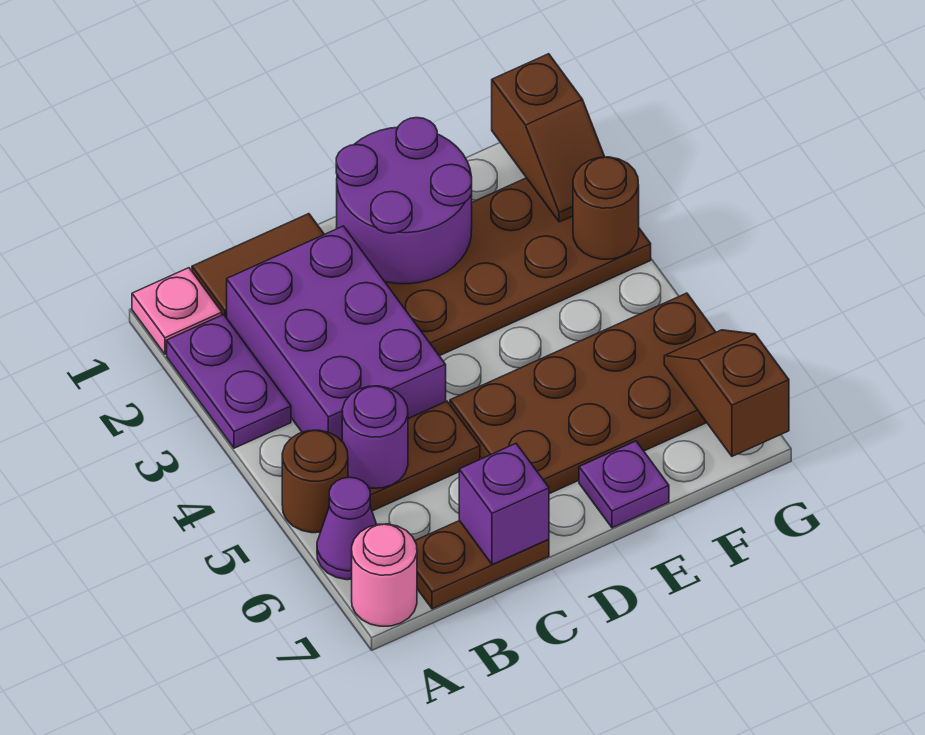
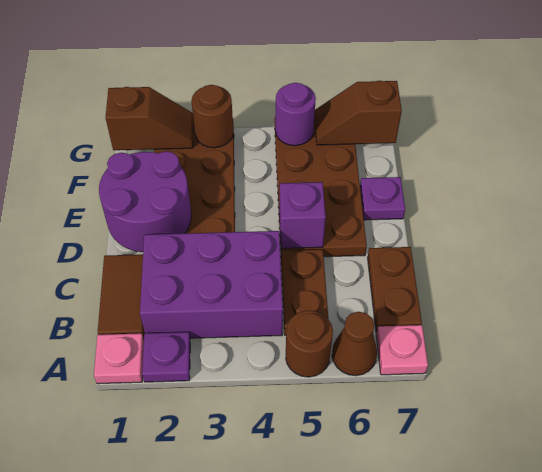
purple 1x2 plate [167,315,291,448] -> purple 1x1 plate [142,332,190,382]
purple 1x1 cone [317,477,377,580] -> brown 1x1 cone [332,312,377,376]
pink 1x1 round brick [352,524,417,626] -> pink 1x1 plate [376,325,428,375]
purple 1x1 round brick [342,386,408,488] -> purple 1x1 round brick moved to [275,83,316,146]
purple 1x1 brick [459,444,549,565] -> purple 1x1 brick moved to [279,182,326,248]

